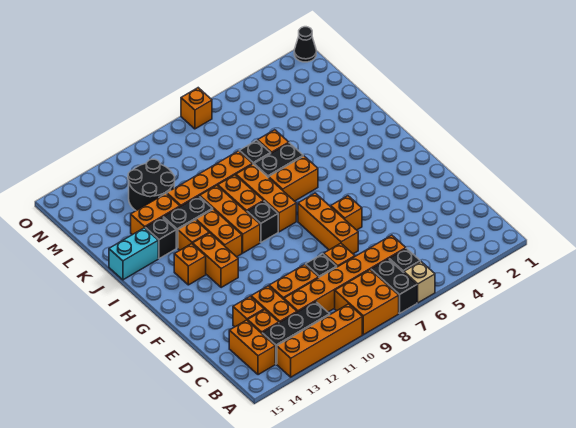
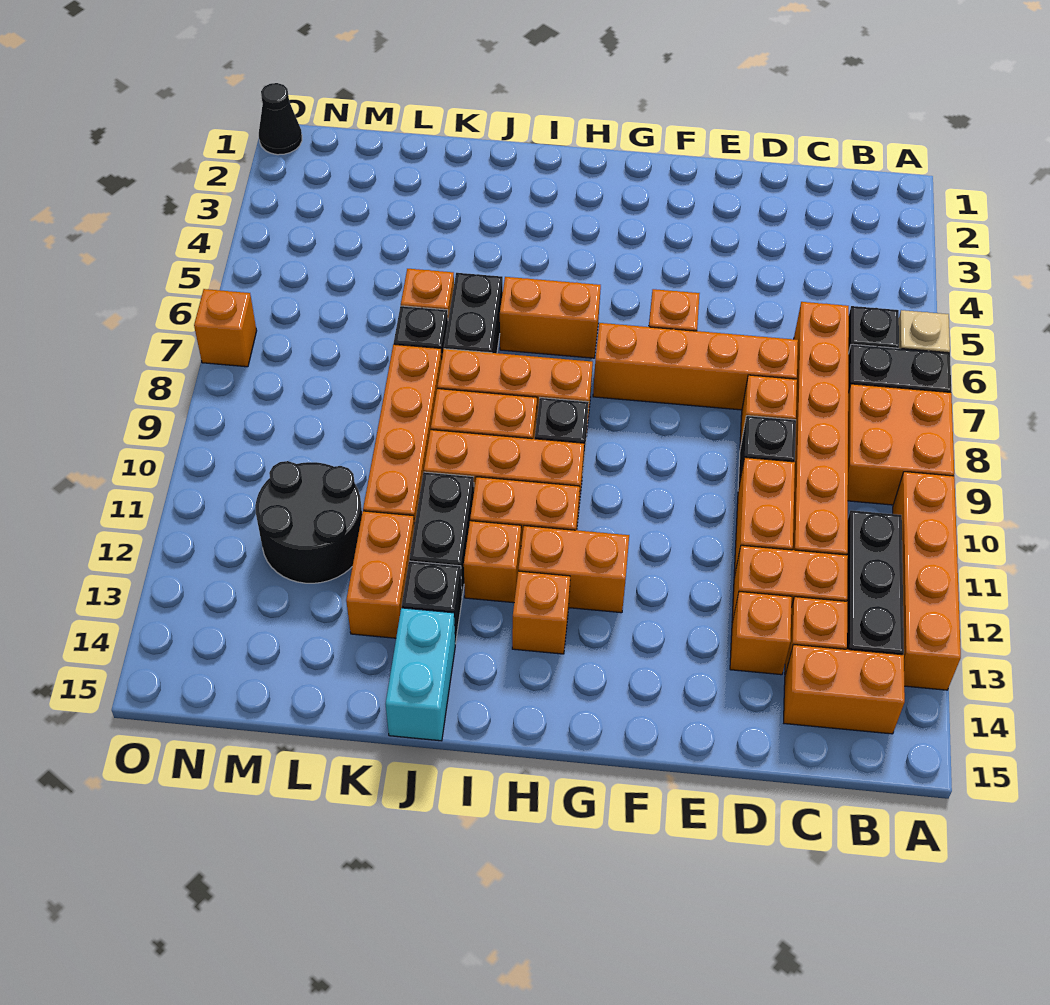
orange 1x3 brick [298,193,358,254] -> orange 1x4 brick [593,323,798,410]
orange 1x2 brick [269,156,318,201] -> orange 1x2 brick turned to [500,277,601,358]

